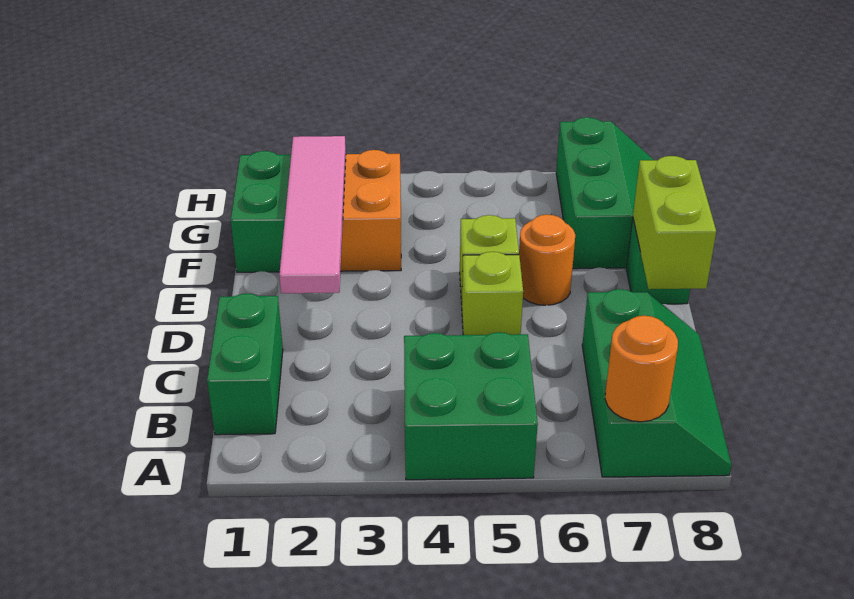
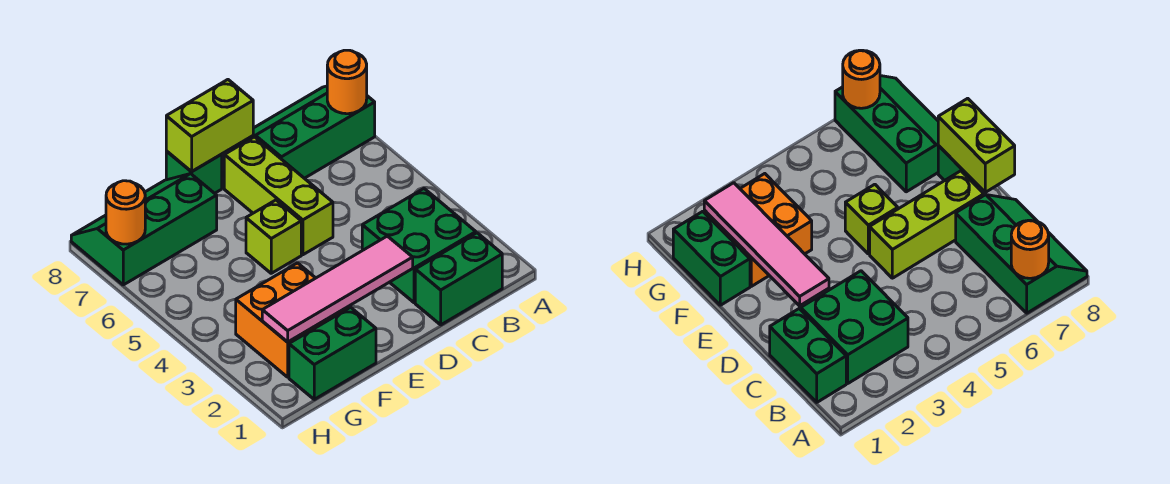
green 2x2 brick [404,332,538,480] -> green 2x2 brick moved to [362,189,476,303]
lime 1x1 brick [462,252,523,335] -> lime 1x3 brick [224,137,333,255]
orange 1x1 round brick [519,215,575,305] -> orange 1x1 round brick moved to [106,181,145,244]

